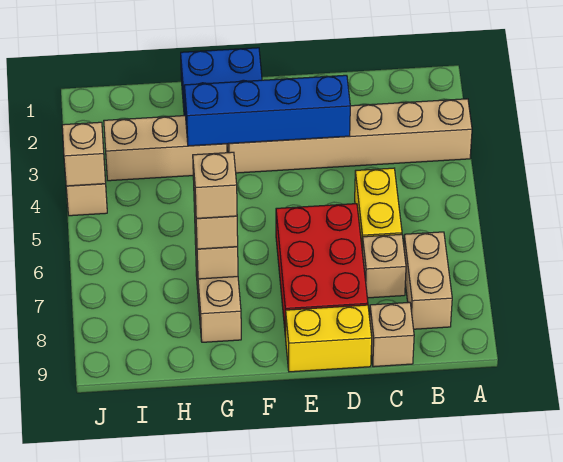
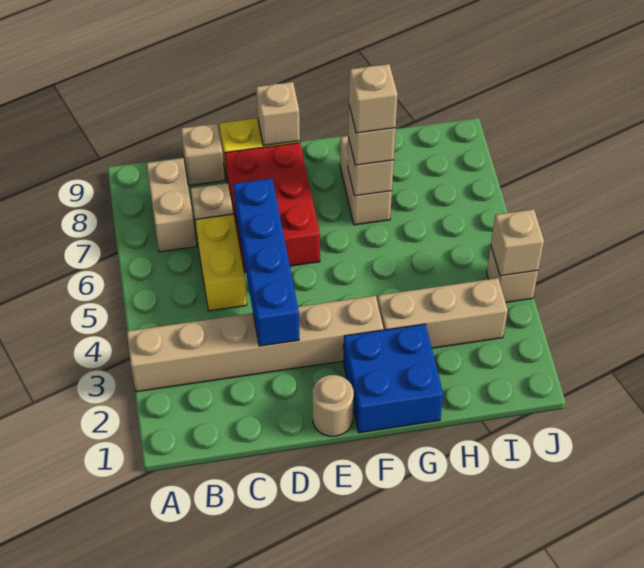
blue 1x4 brick [184,75,350,146] -> blue 1x4 brick turned to [233,178,299,346]
none -> tan 1x1 round brick [312,375,354,436]
none -> tan 1x1 brick [256,82,300,146]

